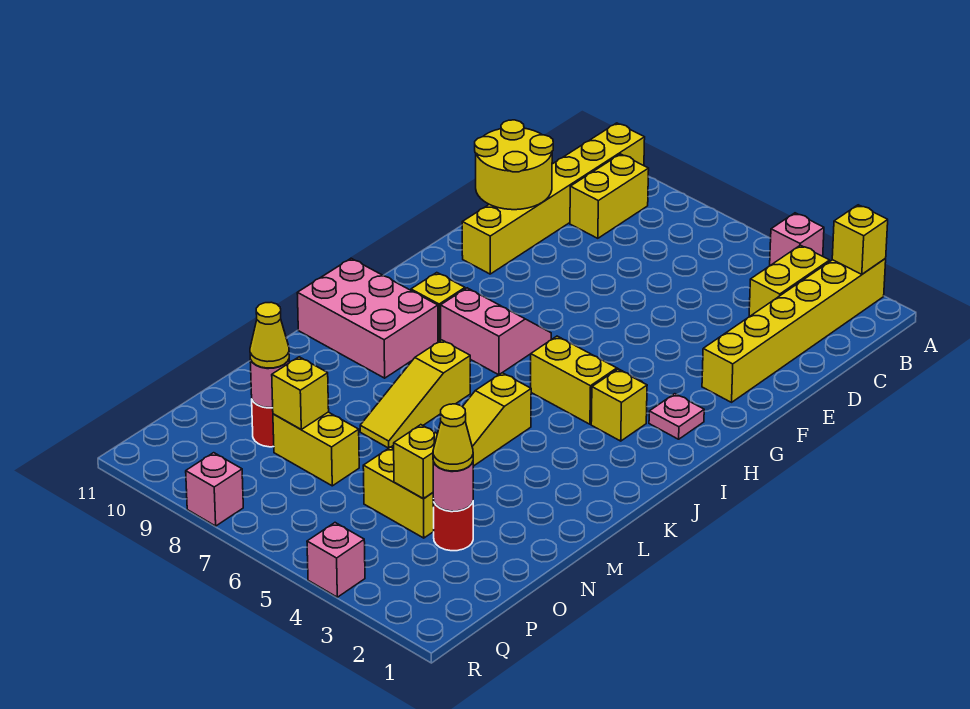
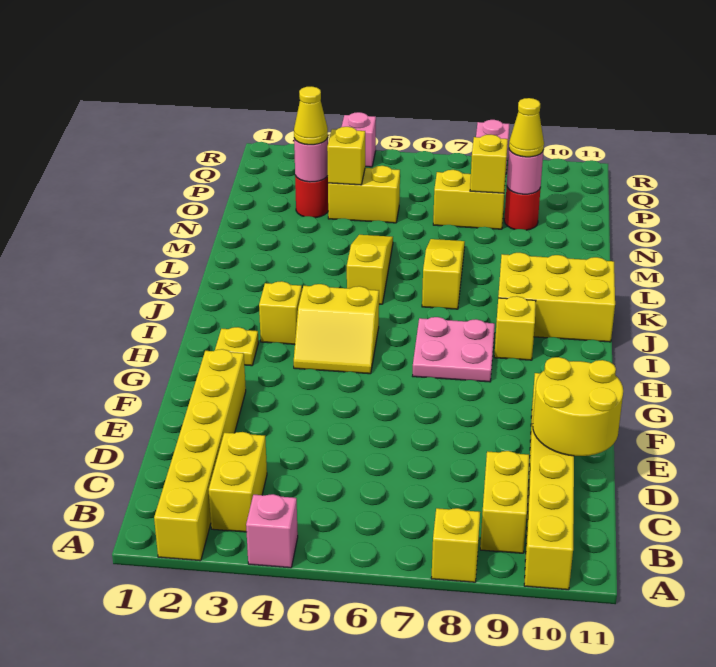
yellow 1x1 brick [832,205,888,274] -> yellow 1x1 brick moved to [431,508,480,582]
pink 1x1 plate [649,394,704,439] -> yellow 1x1 plate [215,327,259,366]
pink 2x2 slope [441,288,551,375] -> pink 2x2 plate [413,317,495,382]
pink 2x3 brick [297,258,438,378] -> yellow 2x3 brick [498,253,615,342]

